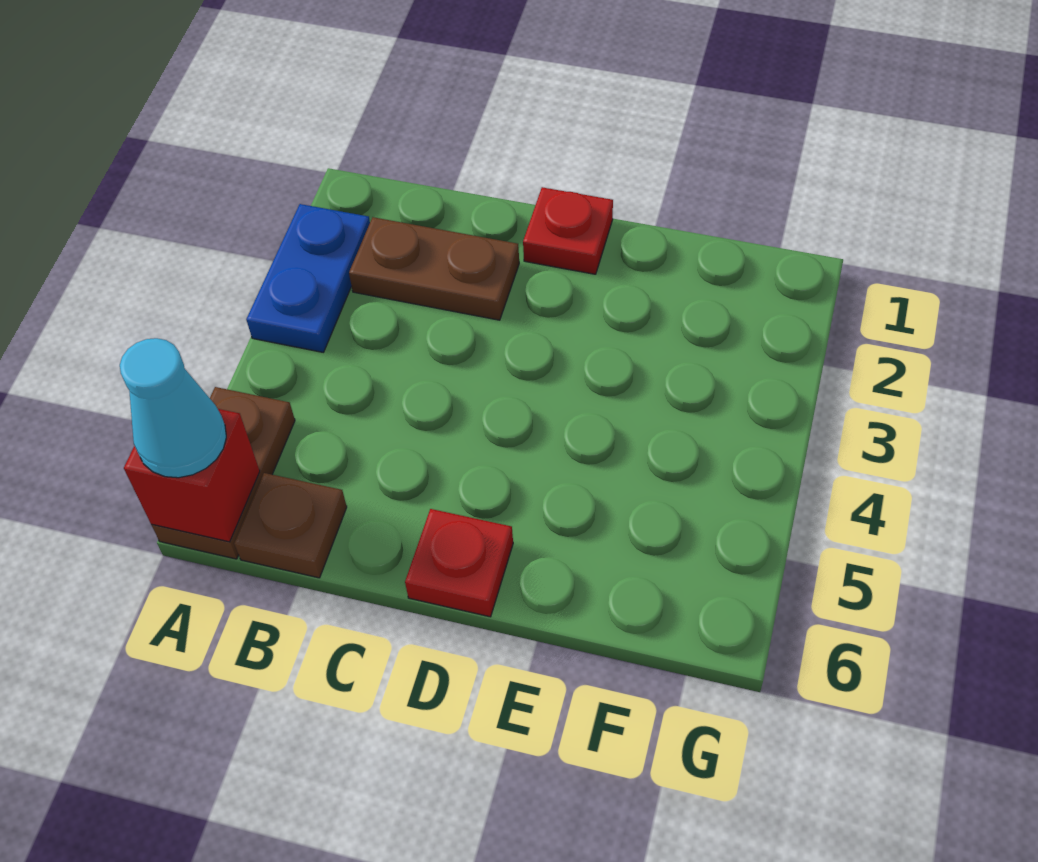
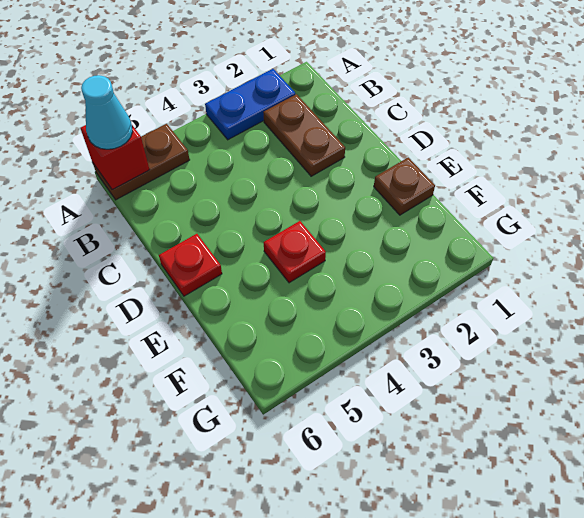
brown 1x1 plate [234,473,347,578] -> brown 1x1 plate moved to [374,157,435,215]
red 1x1 plate [523,187,613,274] -> red 1x1 plate moved to [264,221,326,283]

